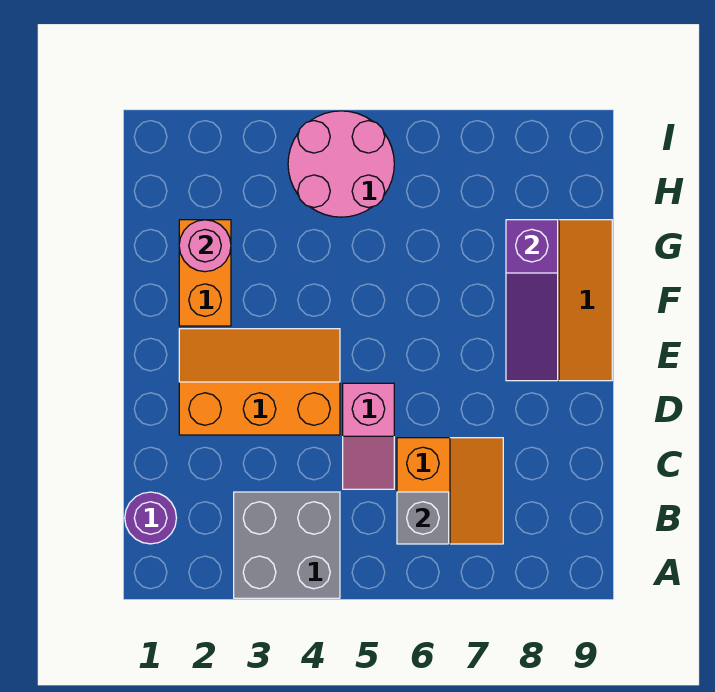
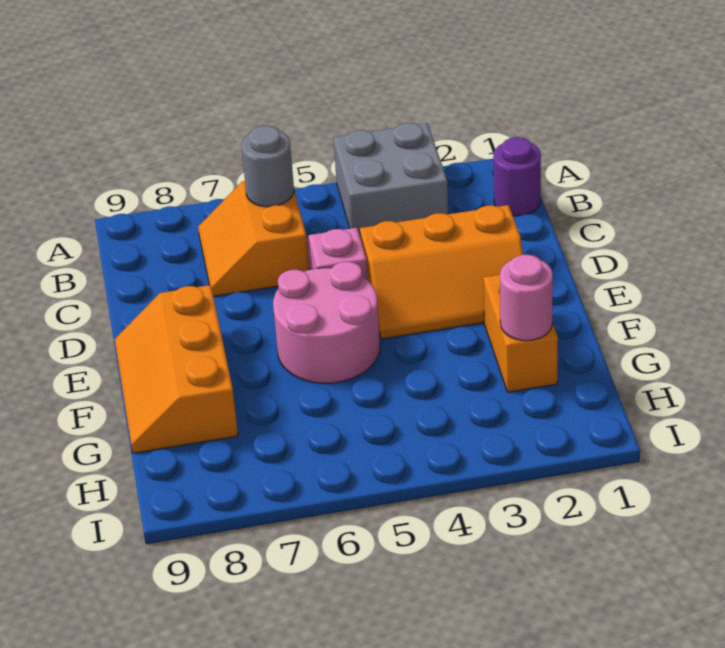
grey 1x1 brick [397,492,449,544] -> grey 1x1 round brick [242,126,294,207]
purple 1x3 slope [506,220,558,381] -> none
pink 2x2 round brick [288,111,394,217] -> pink 2x2 round brick moved to [273,262,380,383]

